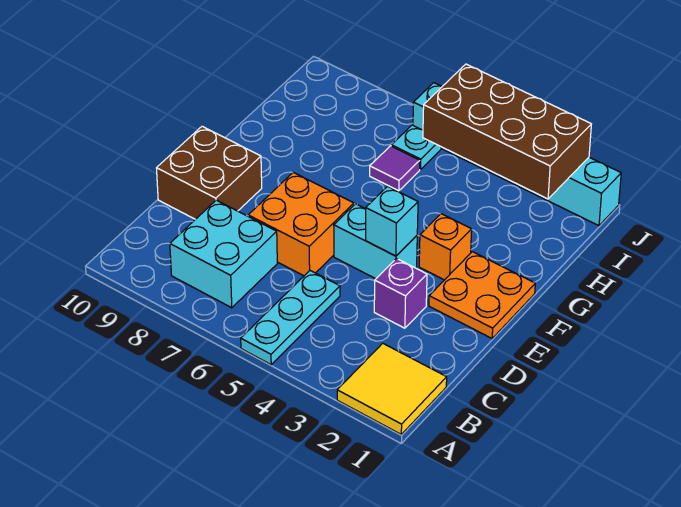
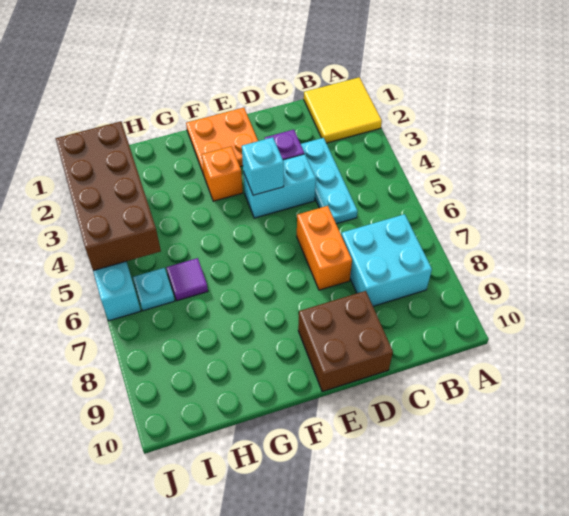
cyan 1x3 plate [241,271,340,365] -> cyan 1x3 plate turned to [301,138,358,224]
orange 2x2 brick [248,172,354,276] -> orange 1x2 brick [297,206,352,290]
cyan 1x2 brick [334,204,417,279] -> cyan 1x2 brick turned to [243,154,316,218]

